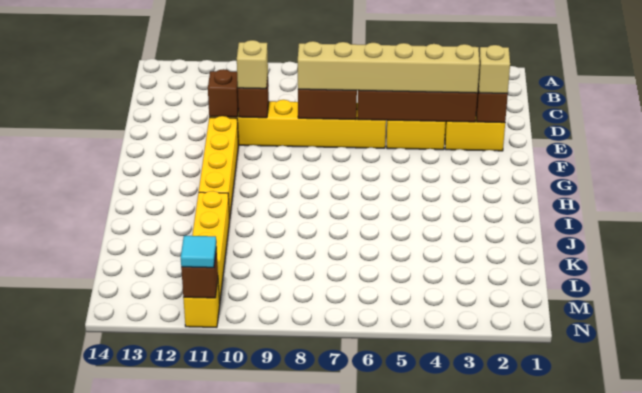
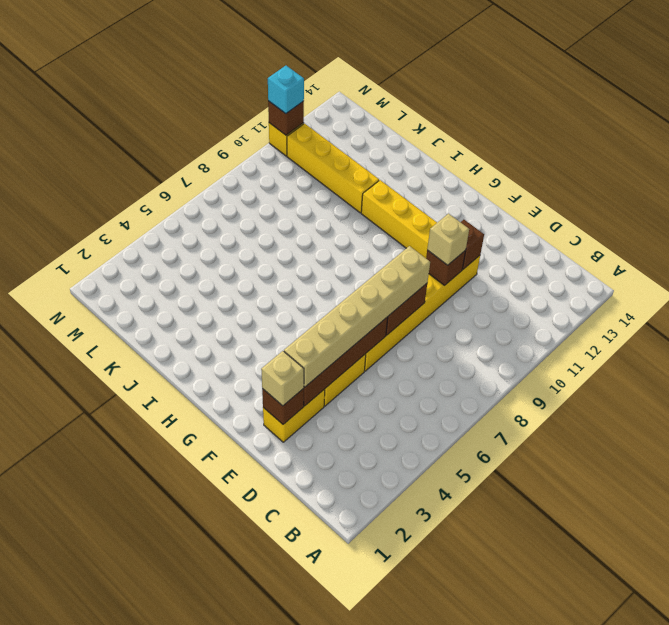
cyan 1x1 tile [181,236,216,268] -> cyan 1x1 brick [268,66,304,114]

